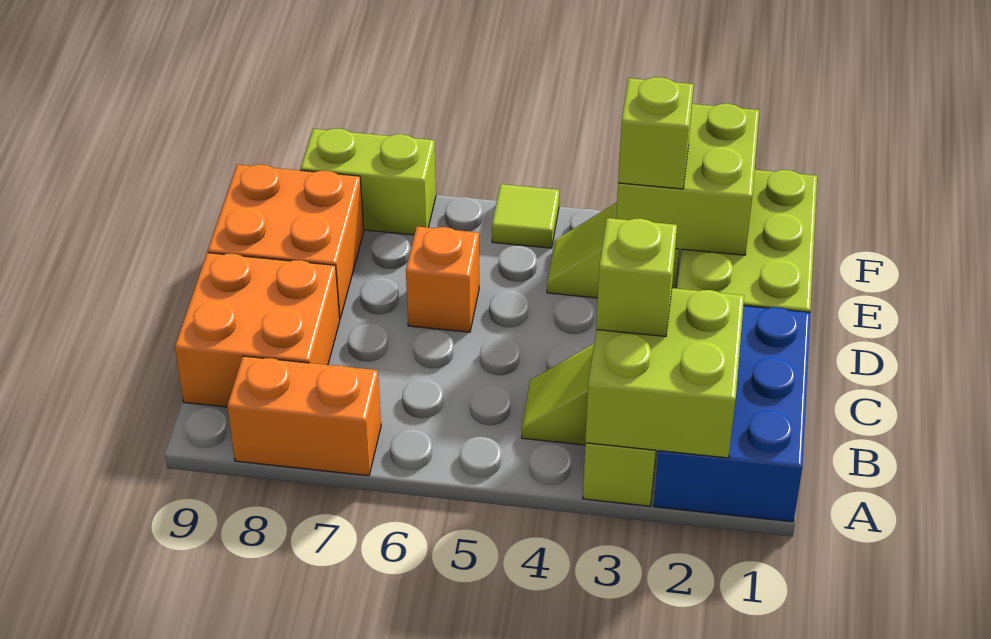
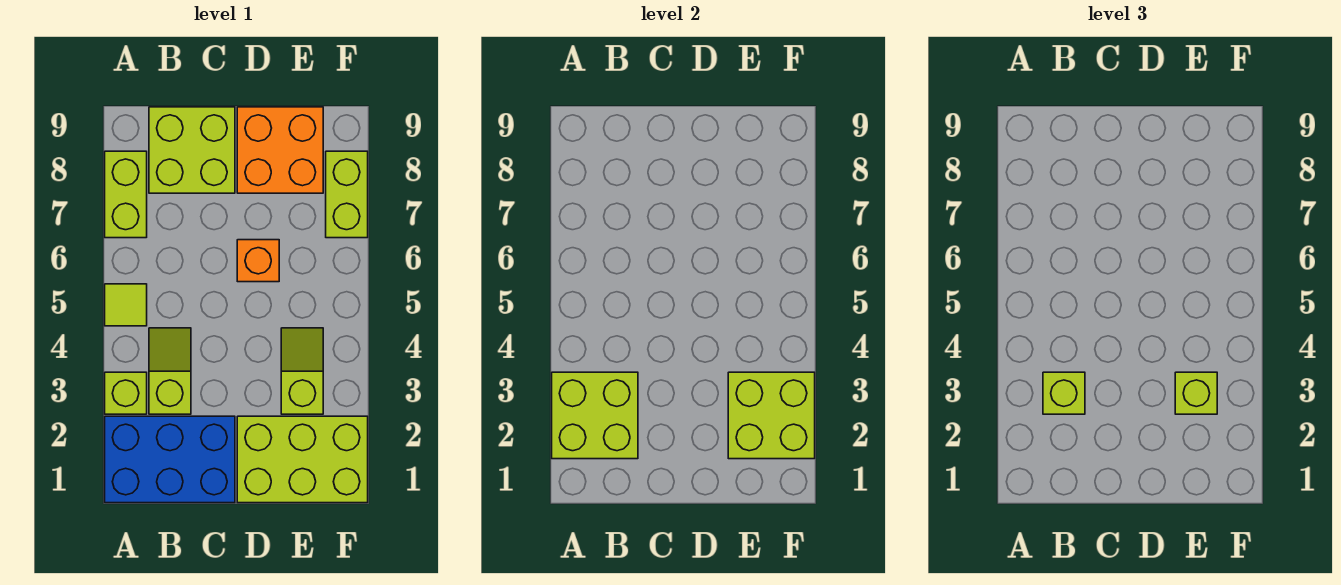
orange 1x2 brick [227,356,381,476] -> lime 1x2 brick [105,151,147,238]
orange 2x2 brick [175,253,340,407] -> lime 2x2 brick [149,107,235,193]
lime 1x1 tile [492,184,559,248] -> lime 1x1 tile moved to [105,284,147,326]

